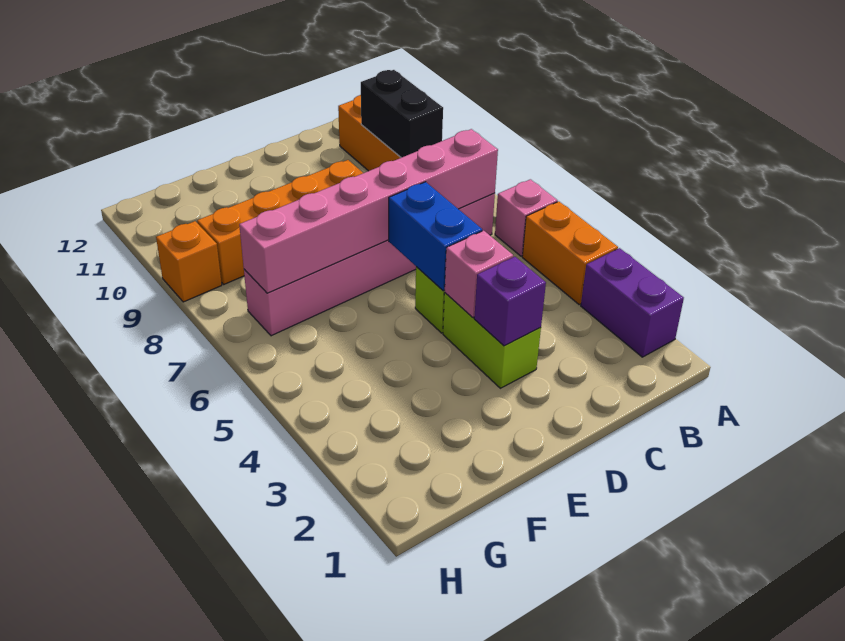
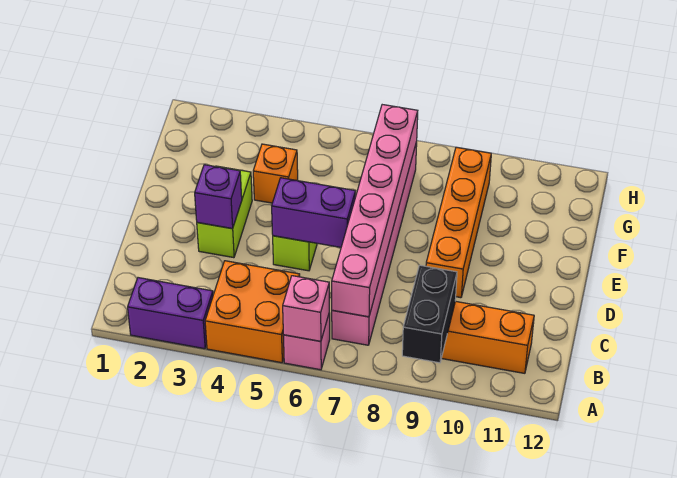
orange 1x2 brick [522,201,618,304] -> orange 2x2 brick [205,261,300,363]
black 1x2 brick [361,70,443,158] -> black 1x2 brick turned to [402,265,457,363]
lime 1x2 brick [443,293,541,388] -> lime 1x2 brick turned to [197,166,252,258]
pink 1x1 brick [444,231,513,318] -> pink 1x1 brick moved to [283,276,329,341]
blue 1x2 brick [389,182,482,291] -> purple 1x2 brick [272,178,355,247]
orange 1x1 brick [156,221,222,302] -> orange 1x1 brick moved to [253,144,298,203]

